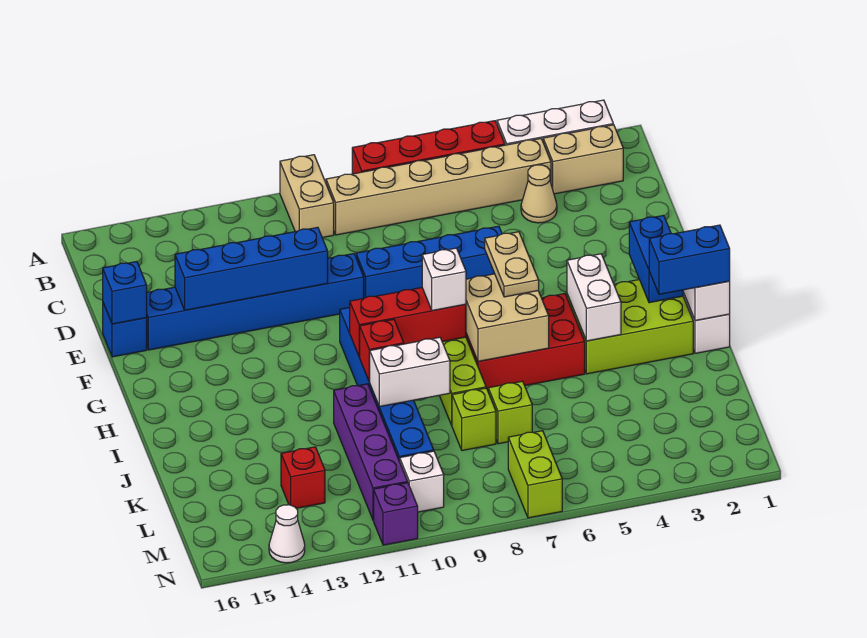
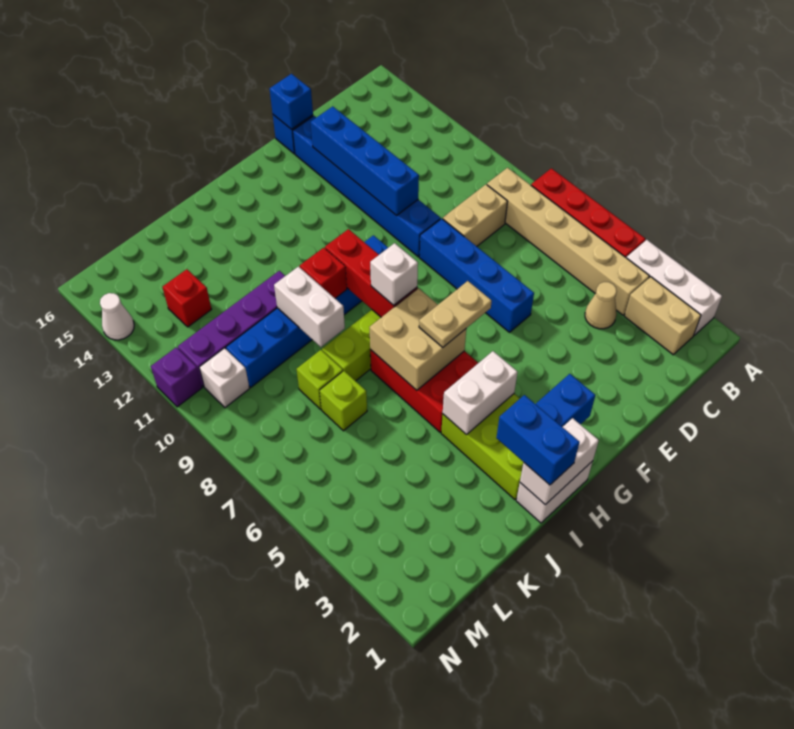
tan 1x2 brick [280,155,334,238] -> tan 1x2 brick moved to [443,185,508,246]
lime 1x2 brick [508,431,562,518] -> none

